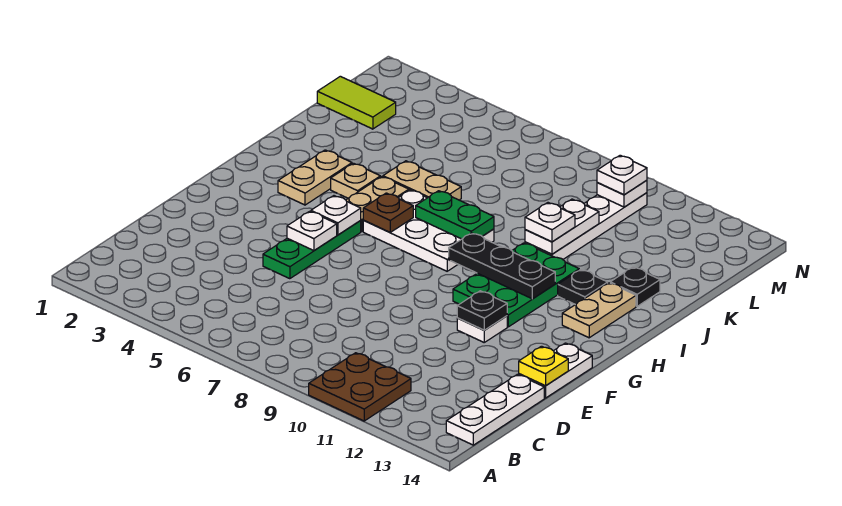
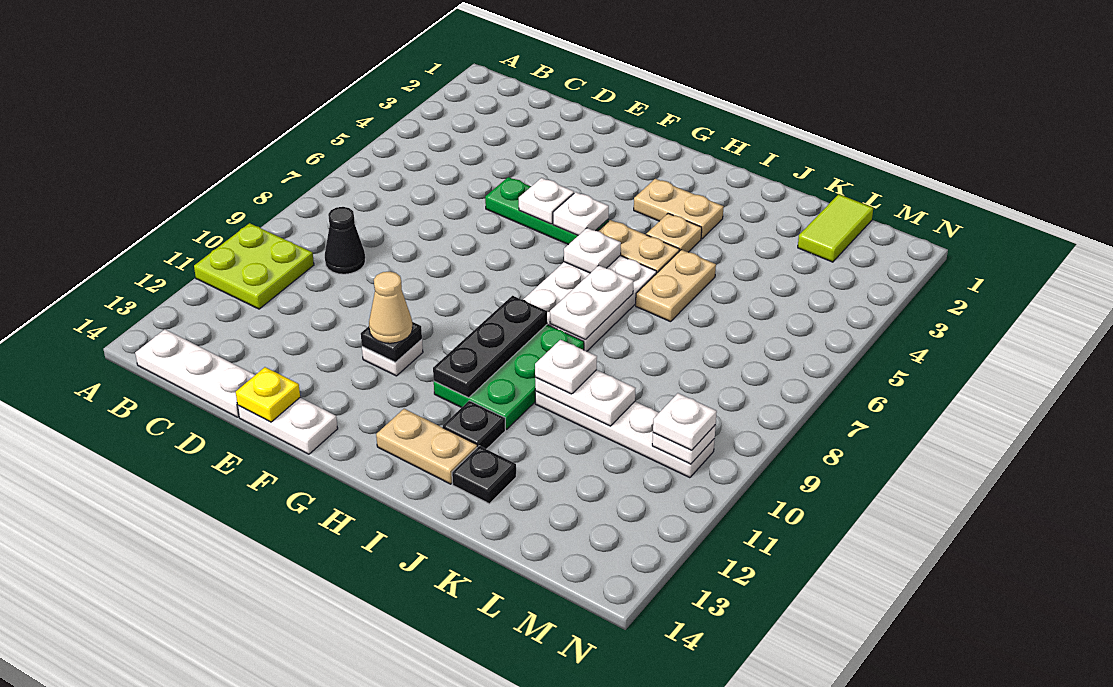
brown 2x2 plate [309,353,411,421] -> lime 2x2 plate [194,223,314,309]
none -> black 1x1 cone [325,207,365,274]
none -> tan 1x1 cone [369,271,413,343]
green 2x3 plate [453,243,579,327] -> green 2x3 plate turned to [434,325,584,429]
brown 1x1 plate [363,193,413,232] -> white 1x1 plate [564,228,621,273]
green 1x2 plate [416,191,494,239] -> white 1x2 plate [550,265,633,340]

